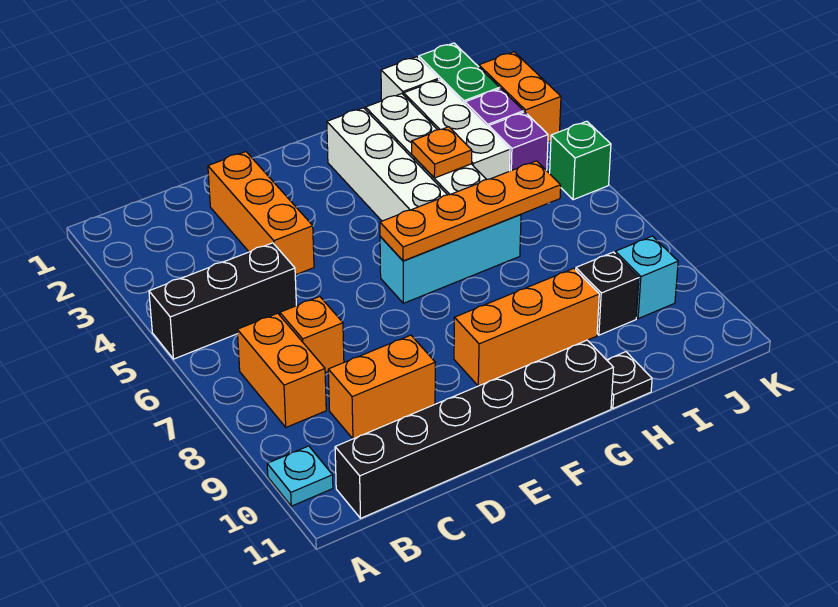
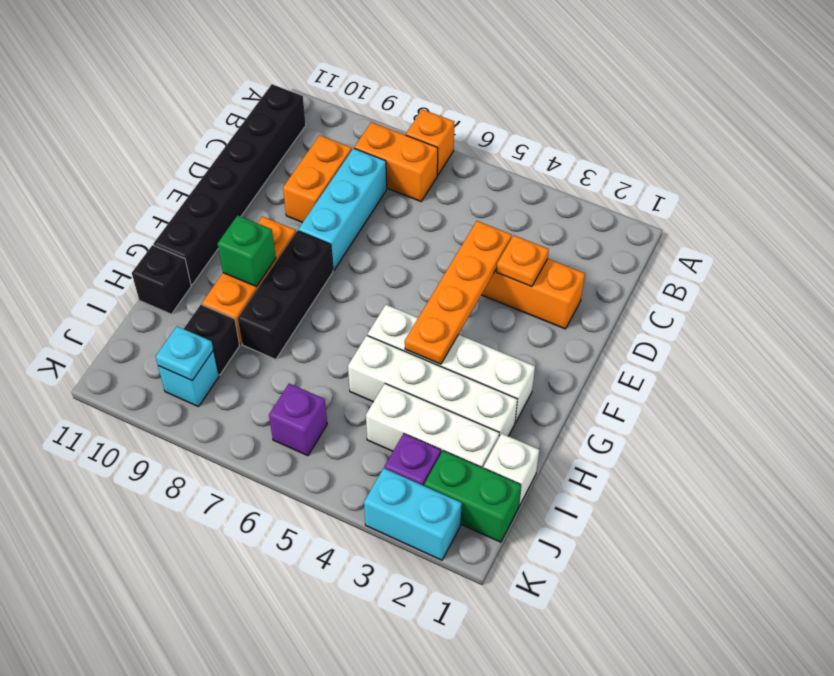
black 1x3 brick [149,243,296,359] -> black 1x3 brick moved to [238,231,333,359]
cyan 1x1 plate [267,446,333,506] -> cyan 1x1 plate moved to [156,326,213,380]
orange 1x1 brick [280,297,344,373] -> orange 1x1 brick moved to [406,109,454,175]
cyan 1x3 brick [380,215,521,303] -> cyan 1x3 brick moved to [298,148,387,271]
orange 1x4 plate [380,161,561,261] -> orange 1x4 plate moved to [405,221,512,364]
orange 1x1 plate [412,127,472,178] -> orange 1x1 plate moved to [497,235,549,287]
black 1x1 plate [607,352,652,409] -> black 1x1 brick [132,245,191,314]
purple 1x1 brick [489,112,548,171] -> purple 1x1 brick moved to [269,384,327,456]
orange 1x2 brick [479,52,561,142] -> cyan 1x2 brick [364,468,462,560]
green 1x1 brick [550,121,611,200] -> green 1x1 brick moved to [218,215,276,287]

